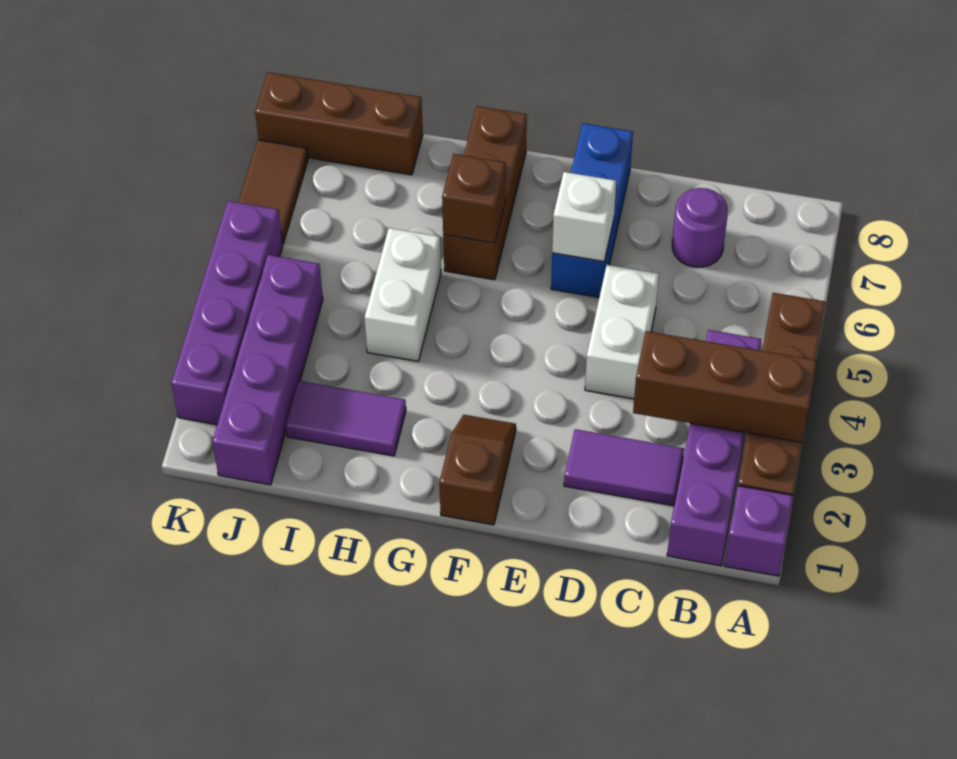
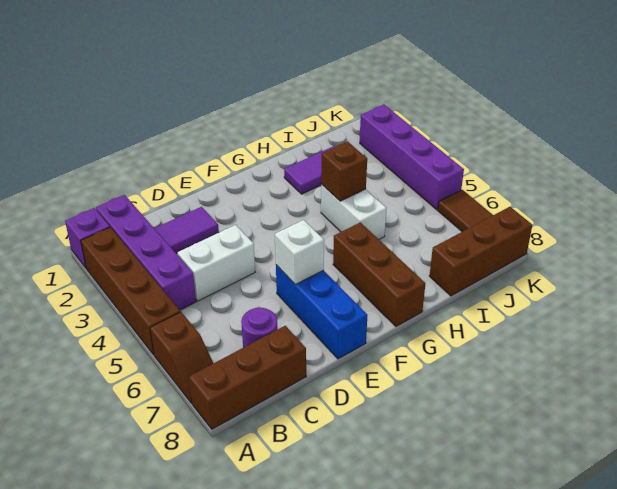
brown 1x3 brick [633,331,817,442] -> brown 1x3 brick moved to [189,326,306,429]
white 1x2 brick [585,265,659,399] -> white 1x2 brick turned to [177,225,255,301]
brown 1x2 slope [439,415,516,525] -> brown 1x2 slope moved to [150,312,213,403]
brown 1x1 brick [442,154,506,243] -> brown 1x1 brick moved to [321,142,367,201]
purple 1x4 brick [212,255,323,485] -> none

